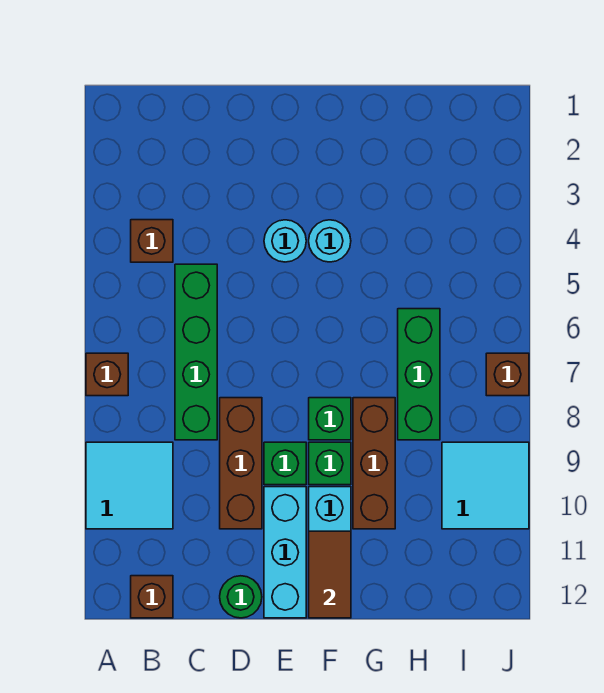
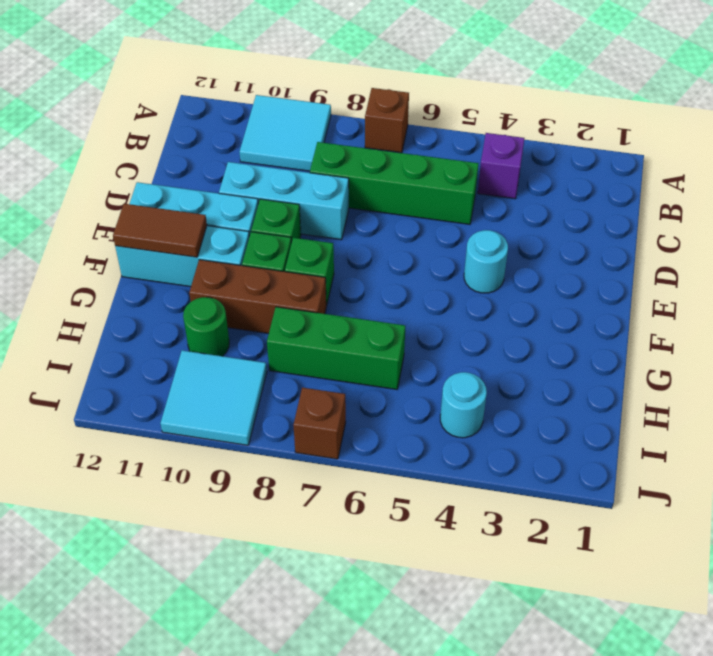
brown 1x1 brick [131,220,173,262] -> purple 1x1 brick [478,133,524,199]
brown 1x1 brick [131,576,173,618] -> none
brown 1x3 brick [220,398,262,529] -> cyan 1x3 brick [219,162,349,240]
green 1x1 round brick [220,576,262,618] -> green 1x1 round brick moved to [183,297,229,356]
cyan 1x1 round brick [309,220,351,262] -> cyan 1x1 round brick moved to [440,372,487,438]

